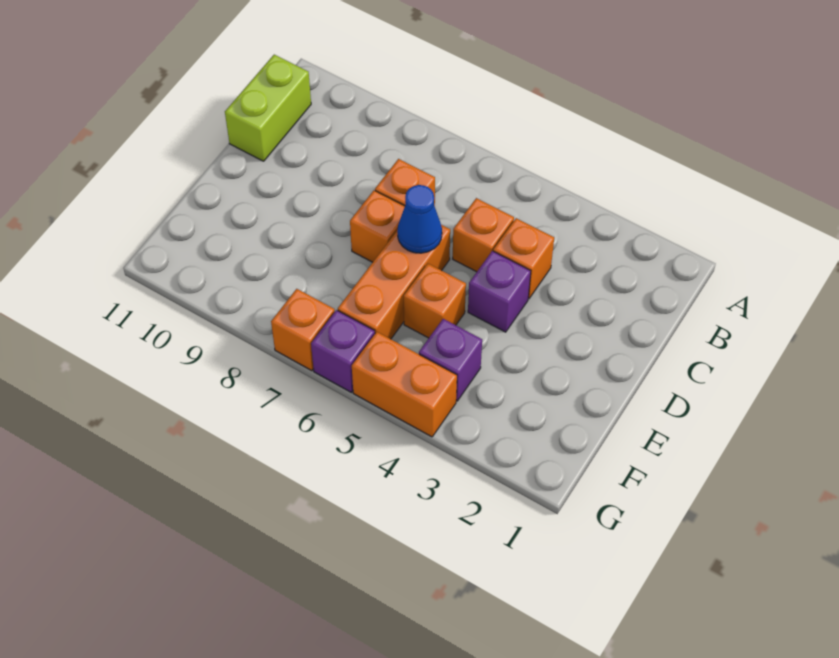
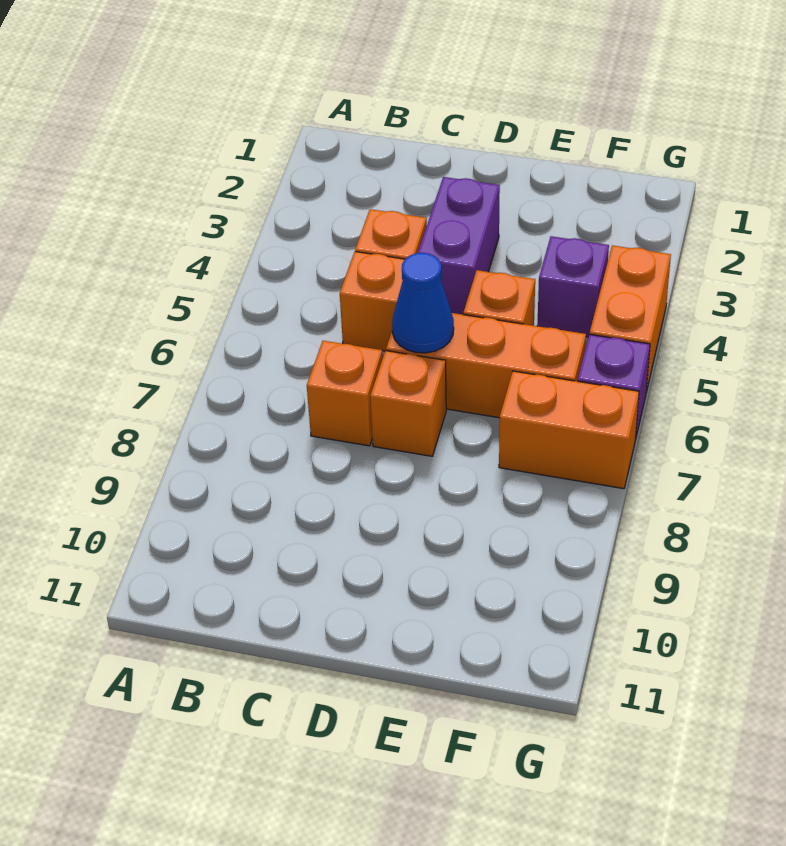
lime 1x2 brick [225,55,311,161] -> none
purple 1x1 brick [468,251,531,332] -> purple 1x2 brick [418,177,500,315]
orange 1x1 brick [271,289,335,371] -> orange 1x2 brick [499,371,639,489]

